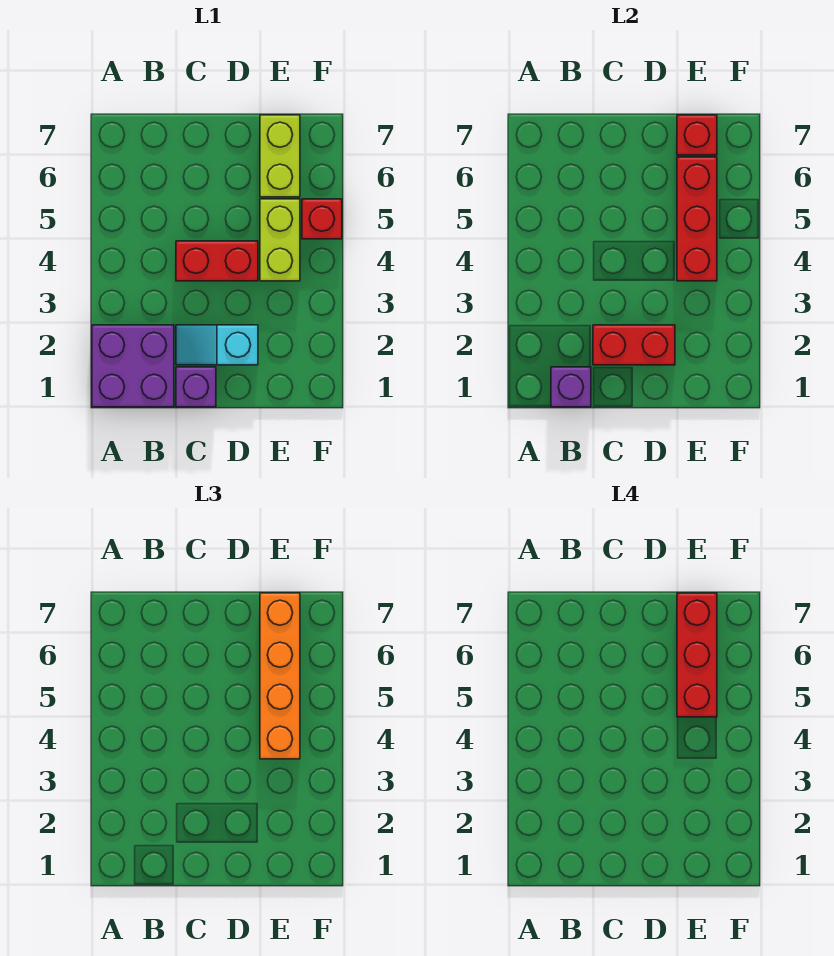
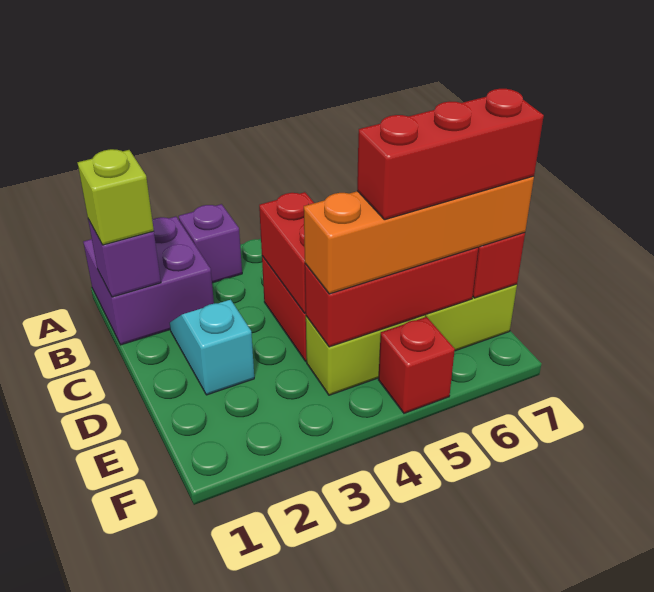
none -> lime 1x1 brick [78,149,154,245]
purple 1x1 brick [176,367,216,407] -> purple 1x1 brick moved to [179,204,242,283]
red 1x2 brick [593,325,675,365] -> red 1x2 brick moved to [259,192,314,313]

